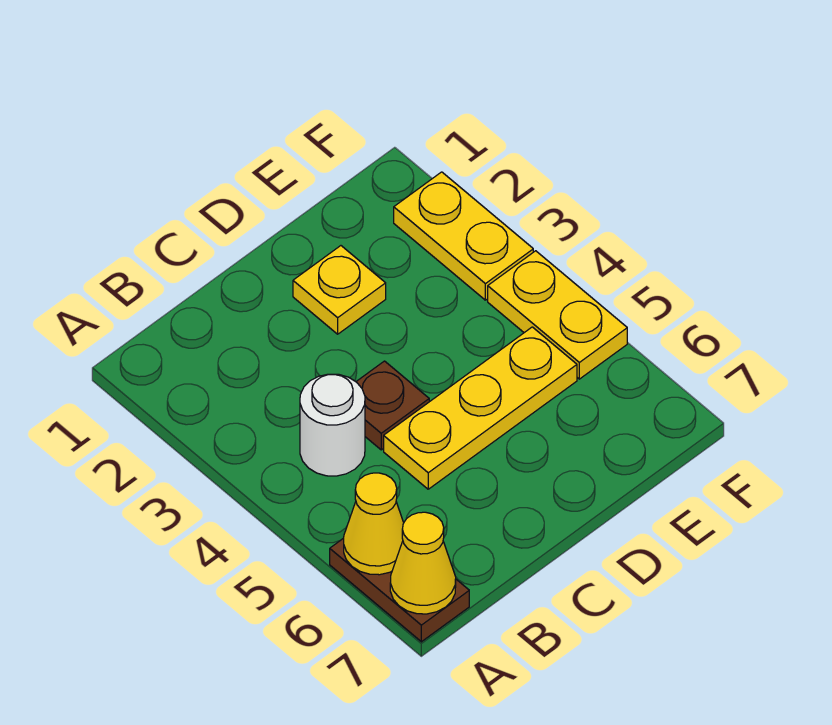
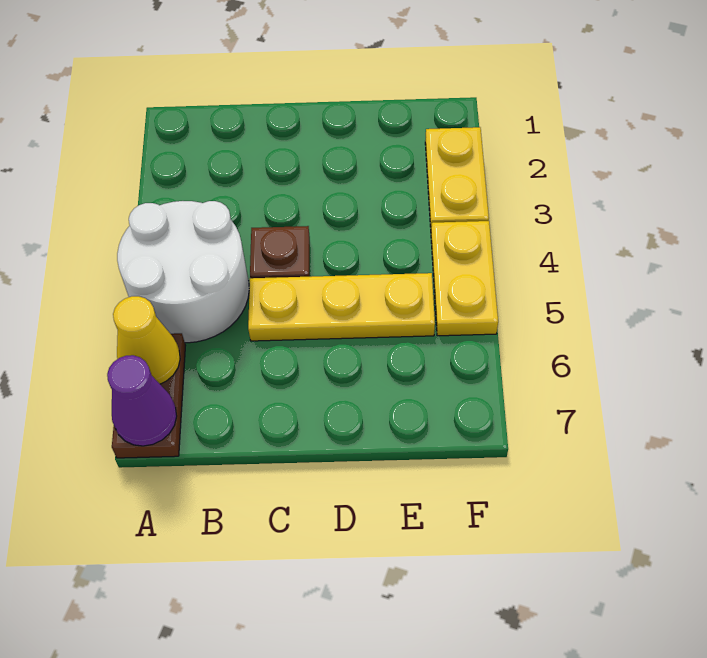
yellow 1x1 cone [390,512,456,614] -> purple 1x1 cone [107,355,177,446]
white 1x1 round brick [300,374,365,476] -> white 2x2 round brick [117,201,249,343]
yellow 1x1 plate [293,246,386,334] -> none

